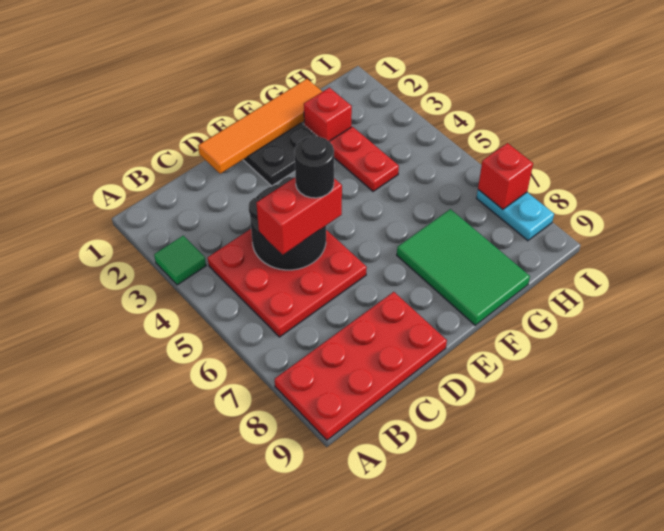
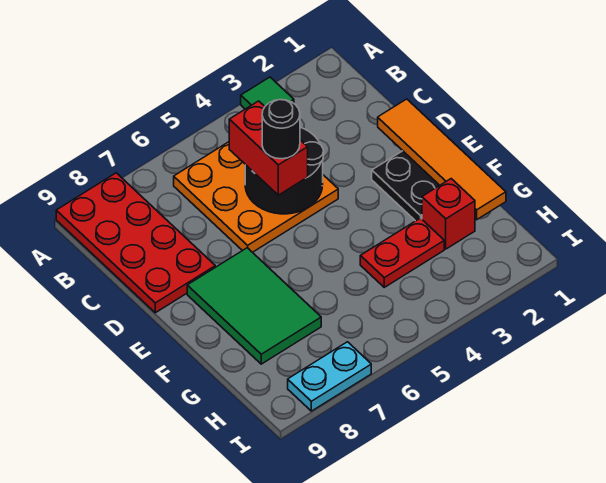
red 3x3 plate [208,229,367,337] -> orange 3x3 plate [174,142,338,252]
green 2x3 tile [397,209,530,325] -> green 2x3 tile turned to [187,248,321,364]
red 1x1 brick [478,143,533,209] -> none

